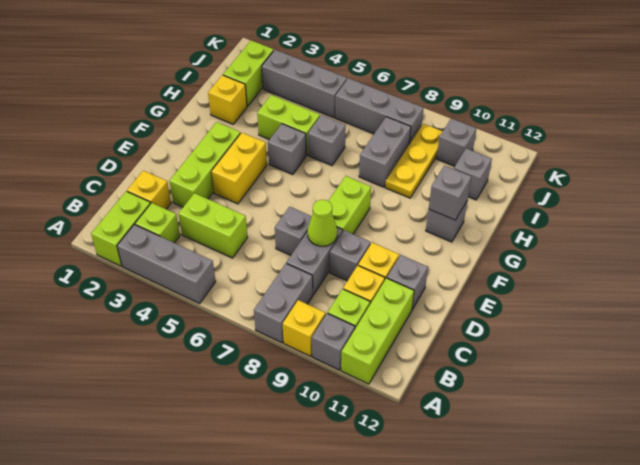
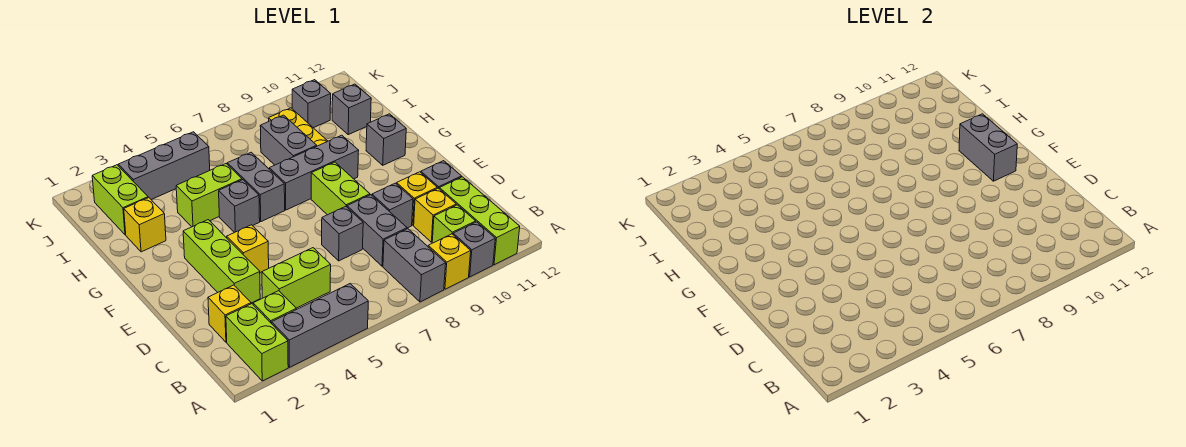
lime 1x1 cone [308,200,337,246] -> none
yellow 1x2 brick [211,133,267,204] -> yellow 1x1 brick [227,225,269,272]
grey 1x1 brick [429,166,472,220] -> grey 1x2 brick [959,114,1017,181]
grey 1x1 brick [308,115,346,166] -> grey 1x2 brick [227,152,285,222]
grey 1x3 brick [335,78,423,144] -> grey 1x3 brick moved to [269,135,359,210]

